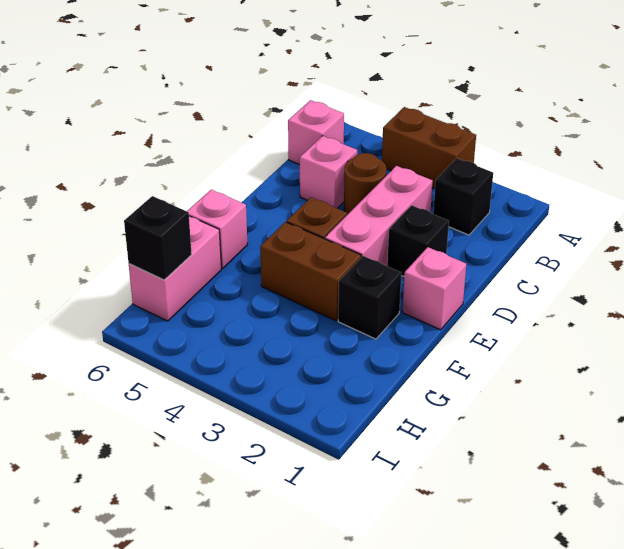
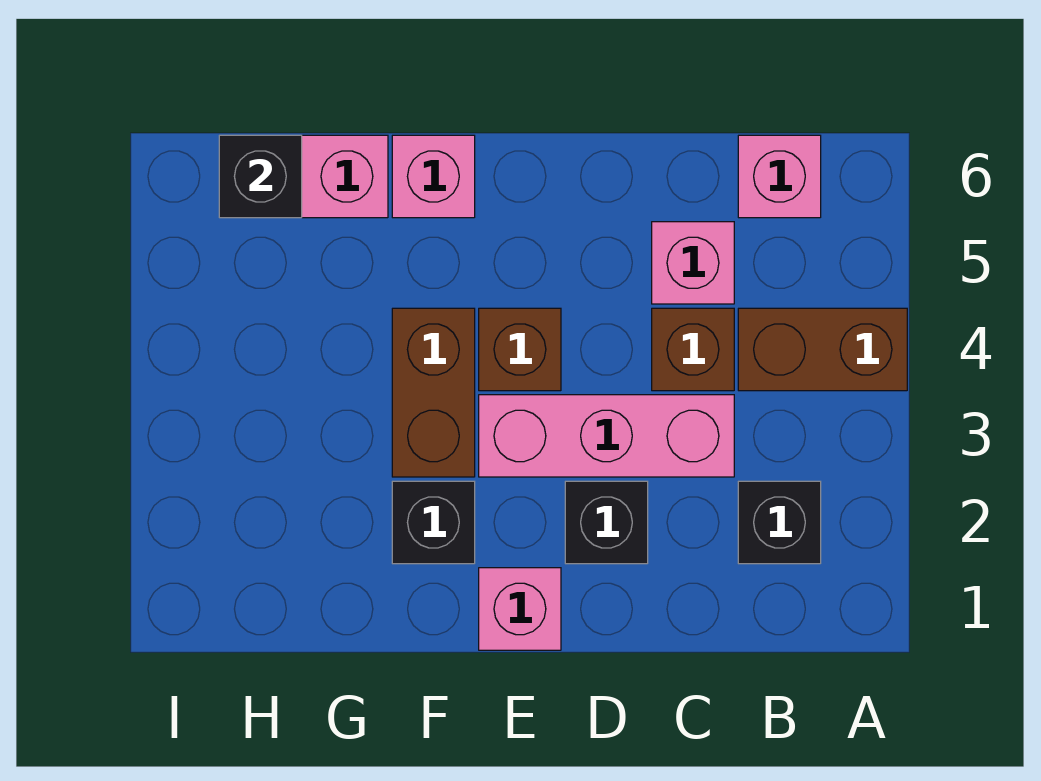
brown 1x2 brick [382,107,476,189] -> brown 1x2 brick turned to [738,308,907,391]
brown 1x1 round brick [344,153,387,215] -> brown 1x1 brick [652,308,734,391]

